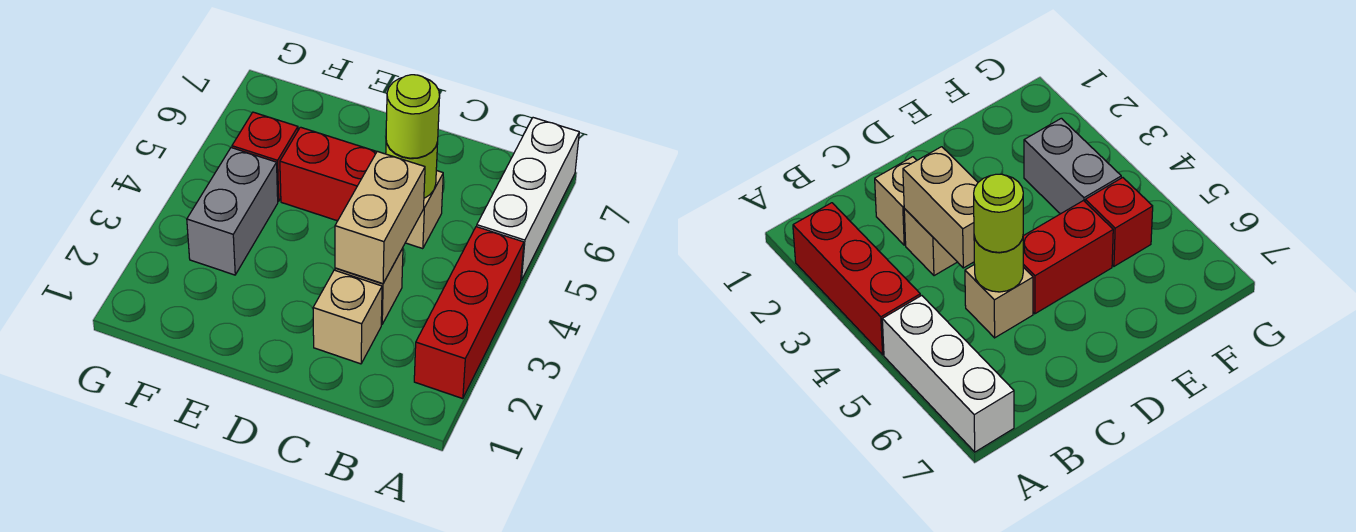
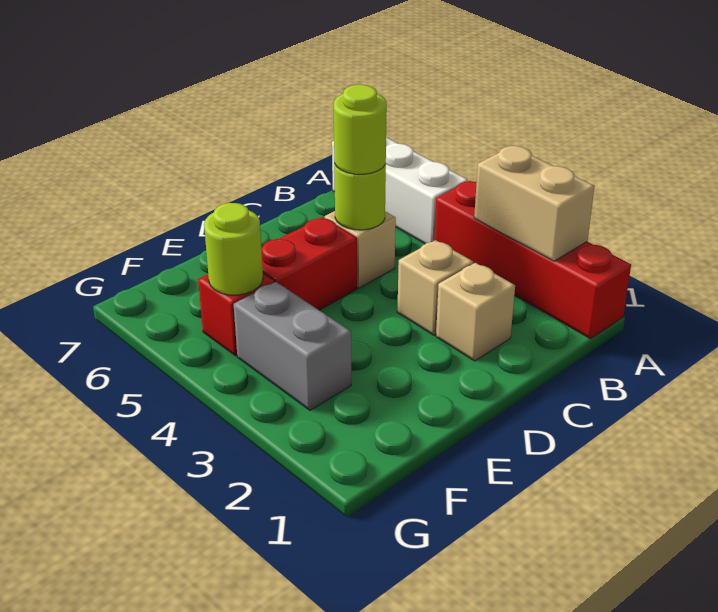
red 1x3 brick [414,227,524,399] -> red 1x4 brick [434,181,631,339]
tan 1x2 brick [335,151,425,284] -> tan 1x2 brick moved to [474,146,595,261]
none -> lime 1x1 round brick [204,203,263,295]

